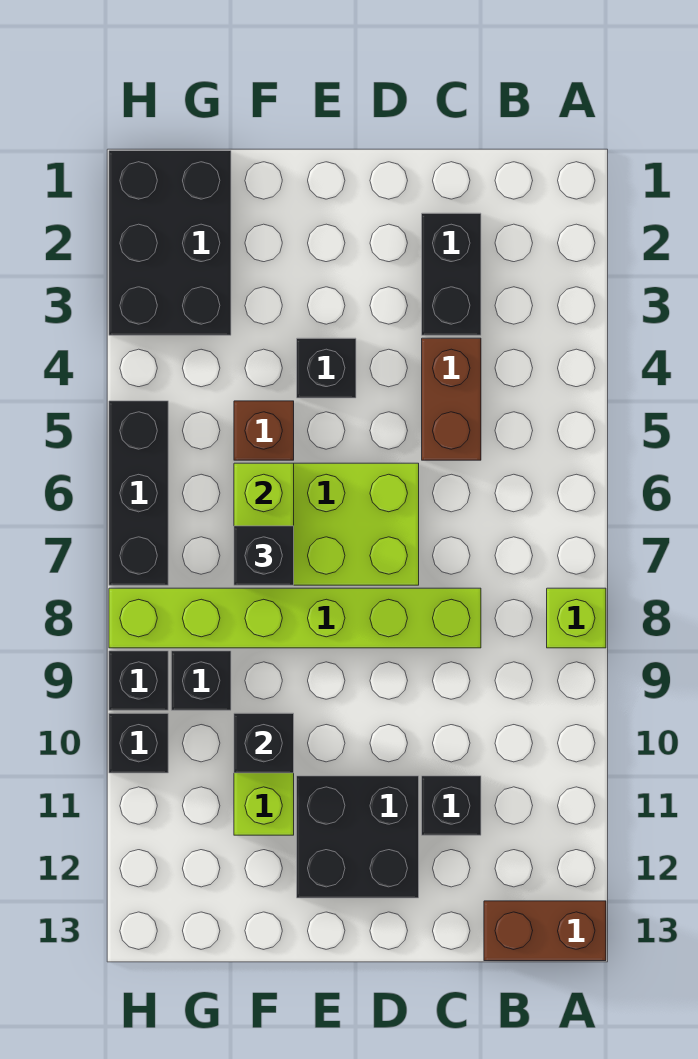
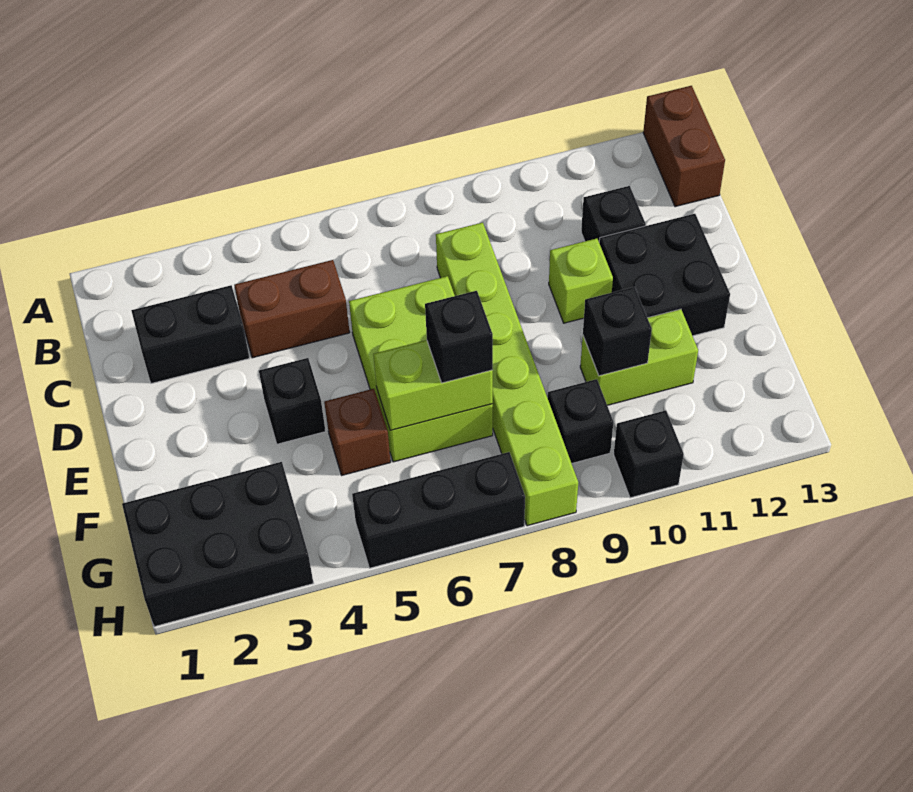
lime 1x1 brick [547,588,606,648] -> lime 1x1 brick moved to [549,238,613,323]
black 1x1 brick [109,651,168,710] -> none

